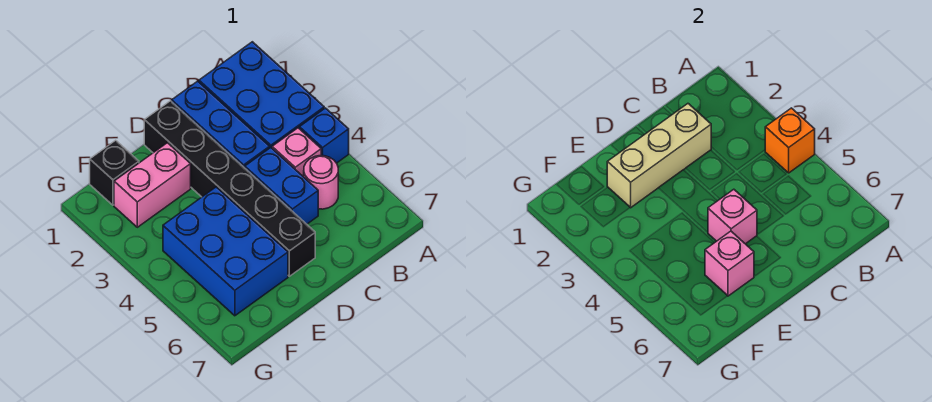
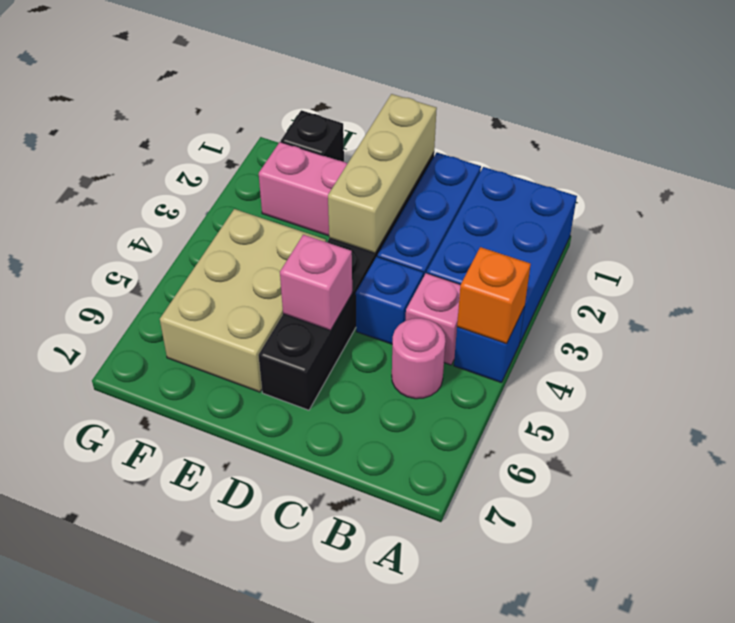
tan 1x3 brick [607,104,711,208] -> tan 1x3 brick turned to [328,94,437,253]
blue 1x2 brick [245,148,318,224] -> blue 1x1 brick [356,257,423,344]
blue 2x3 brick [163,187,288,316] -> tan 2x3 brick [160,209,326,392]
pink 1x1 brick [705,231,754,296] -> none

